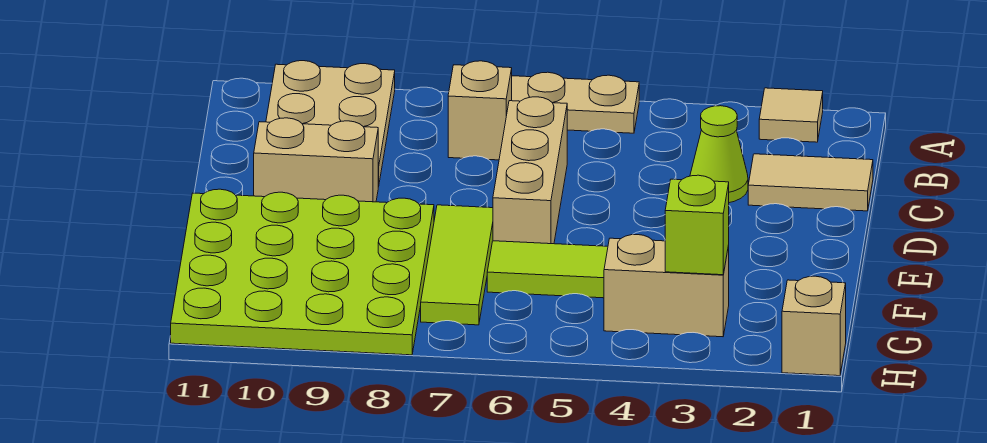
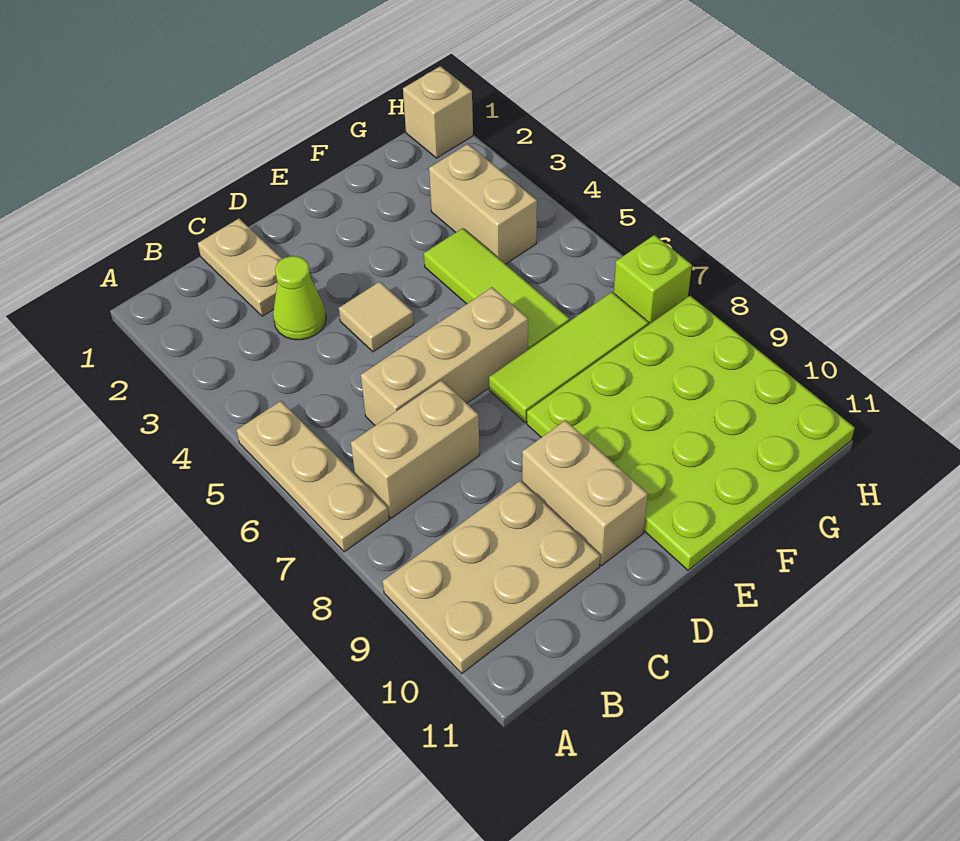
tan 1x1 tile [759,88,823,142] -> tan 1x1 tile moved to [339,282,414,352]
tan 1x1 brick [448,61,512,160] -> tan 1x2 brick [351,380,480,518]
tan 1x2 tile [748,154,873,211] -> tan 1x2 plate [198,219,282,316]
lime 1x1 brick [665,175,729,275] -> lime 1x1 brick moved to [614,235,692,325]

